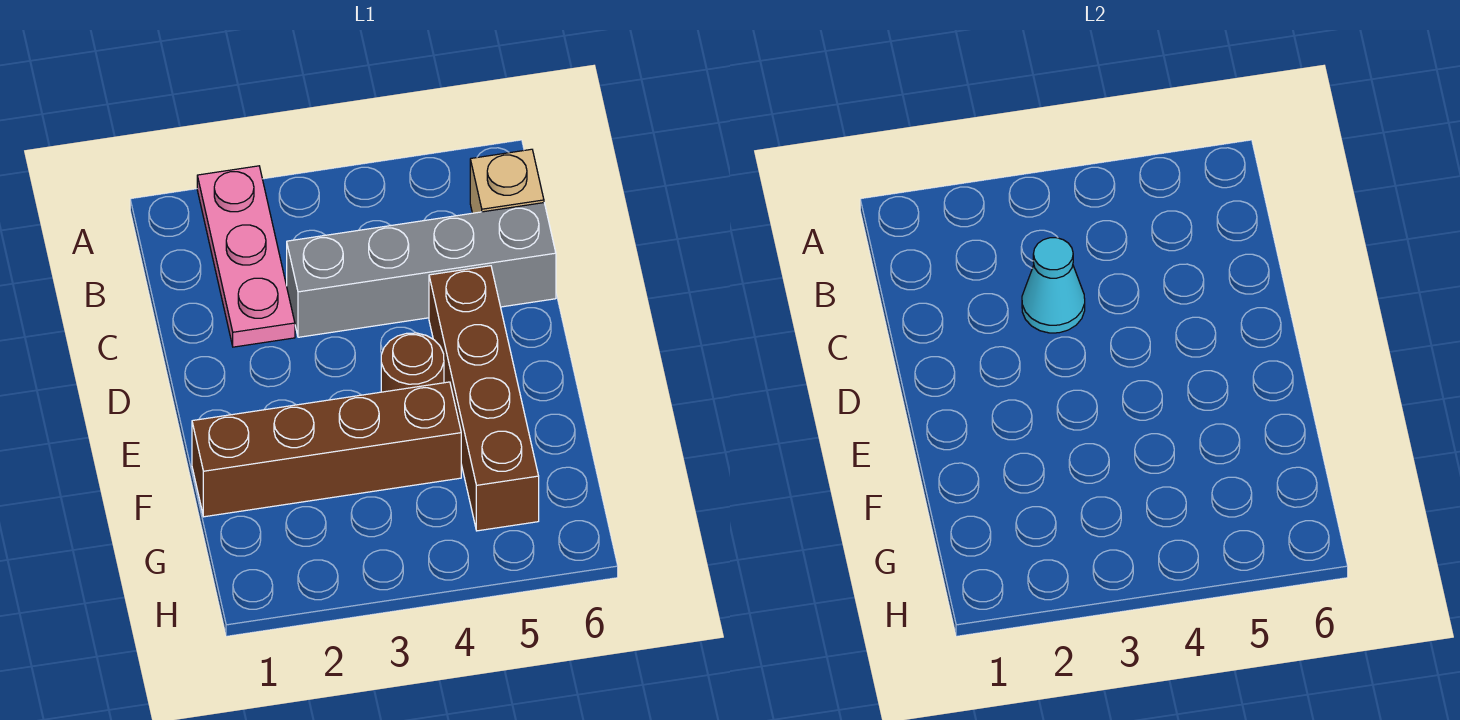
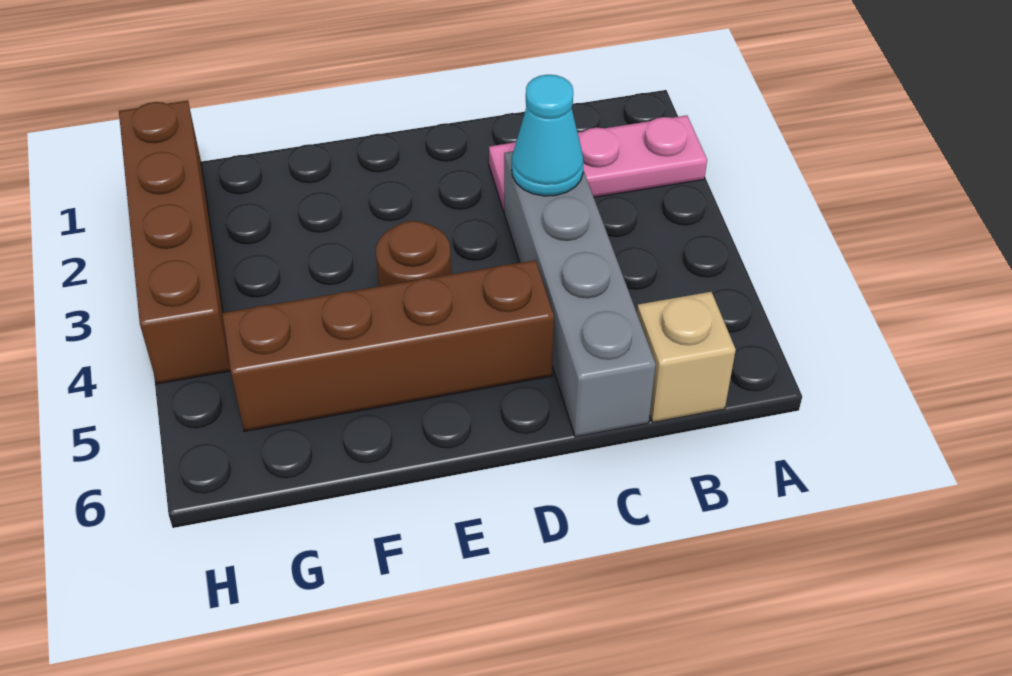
brown 1x4 brick [192,382,461,517] -> brown 1x4 brick moved to [119,100,231,384]

